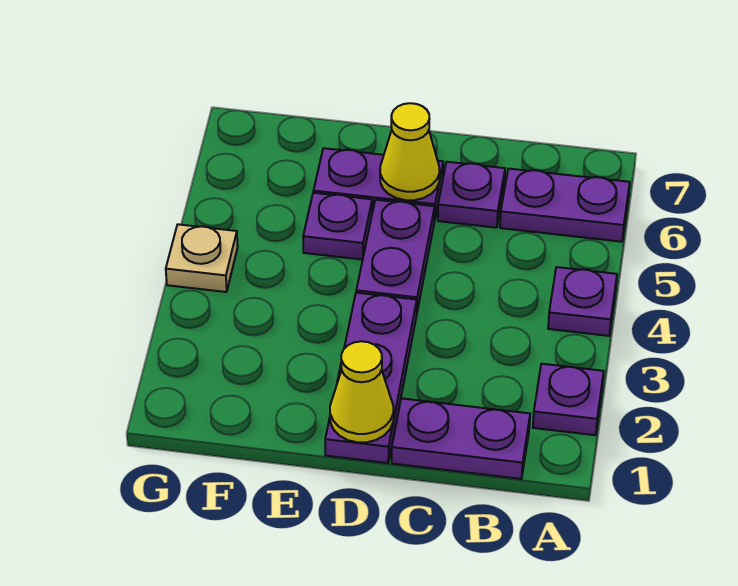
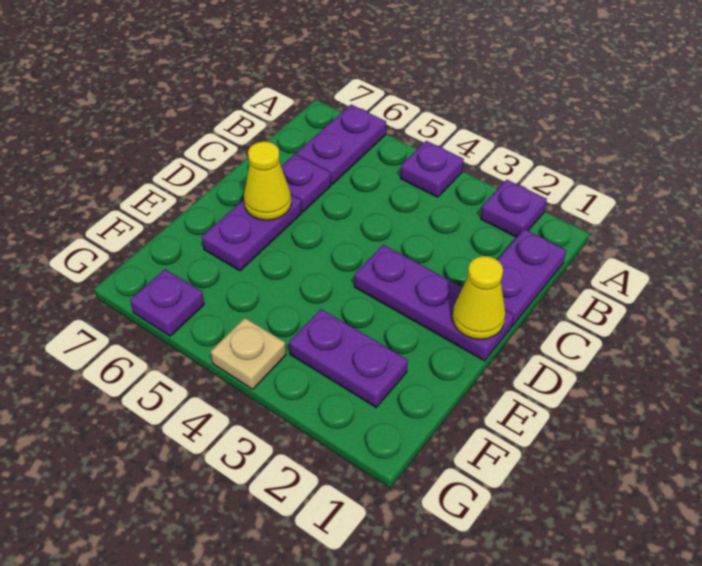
purple 1x2 plate [356,200,435,311] -> purple 1x2 plate moved to [289,309,408,407]
purple 1x1 plate [303,193,372,260] -> purple 1x1 plate moved to [130,269,204,336]

